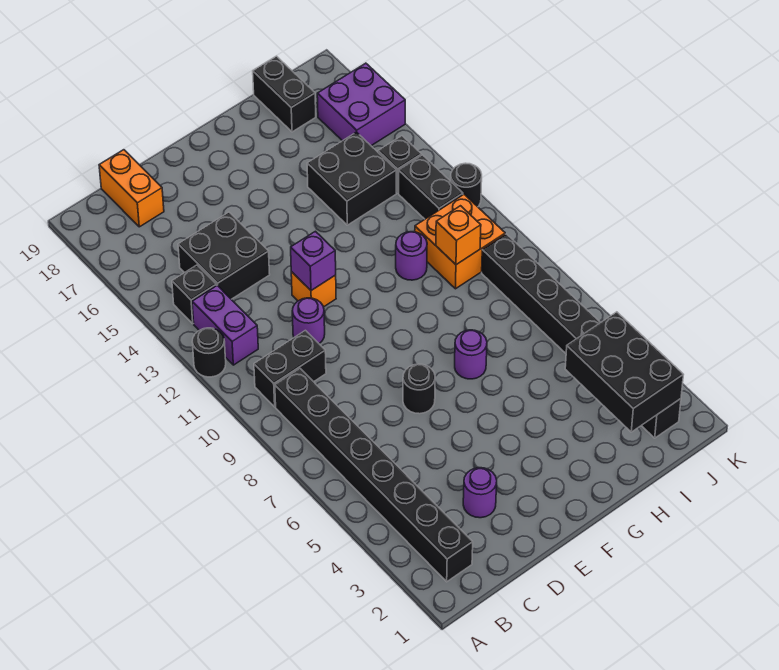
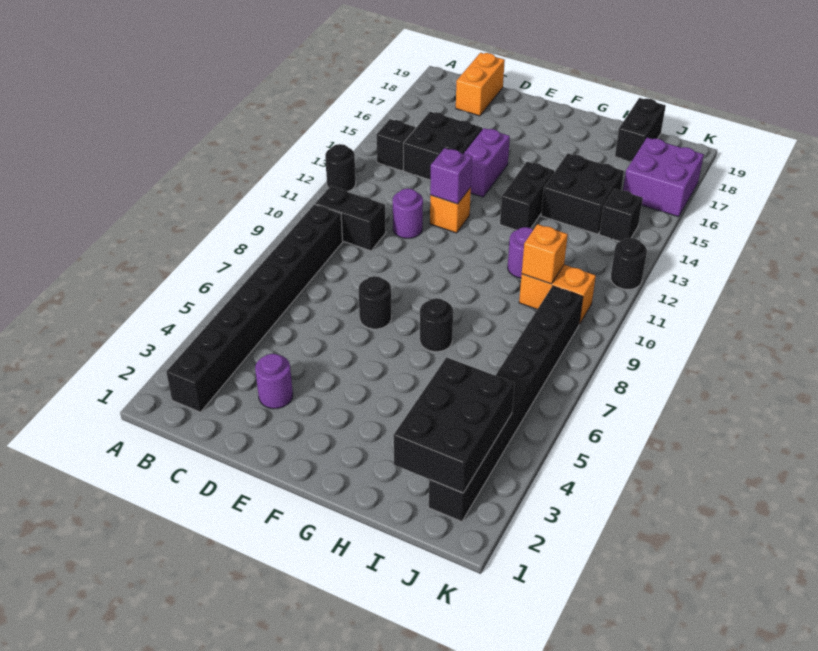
purple 1x2 brick [192,285,258,365] -> purple 1x2 brick moved to [463,128,510,197]
purple 1x1 round brick [455,330,487,379] -> black 1x1 round brick [420,298,453,352]
orange 2x2 brick [415,194,505,289] -> orange 1x2 brick [519,265,596,324]
black 1x2 brick [399,155,463,219] -> black 1x2 brick moved to [500,162,554,230]

